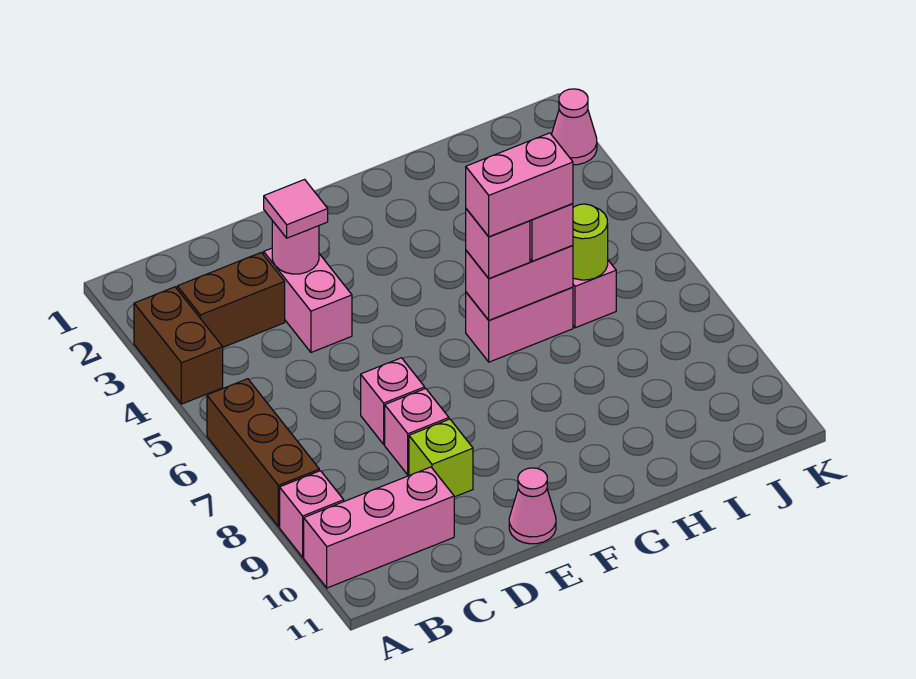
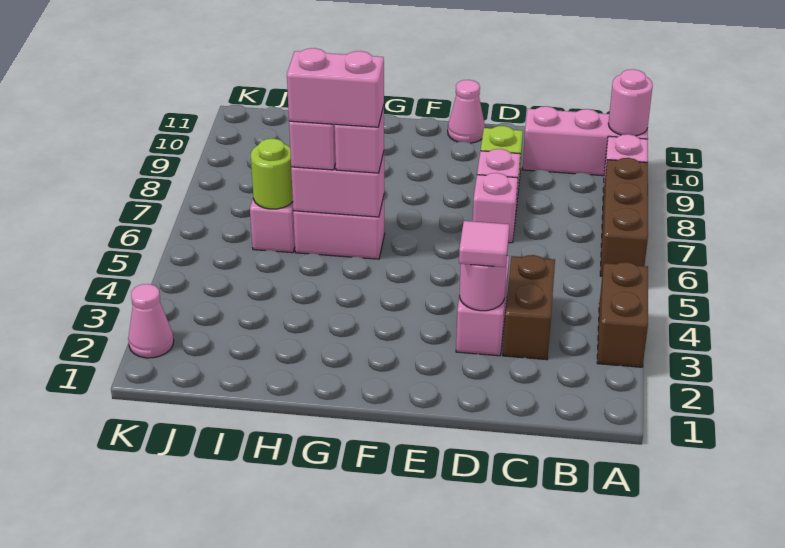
none -> pink 1x1 round brick [608,69,653,136]
brown 1x2 brick [177,252,285,347] -> brown 1x2 brick turned to [503,255,555,360]

